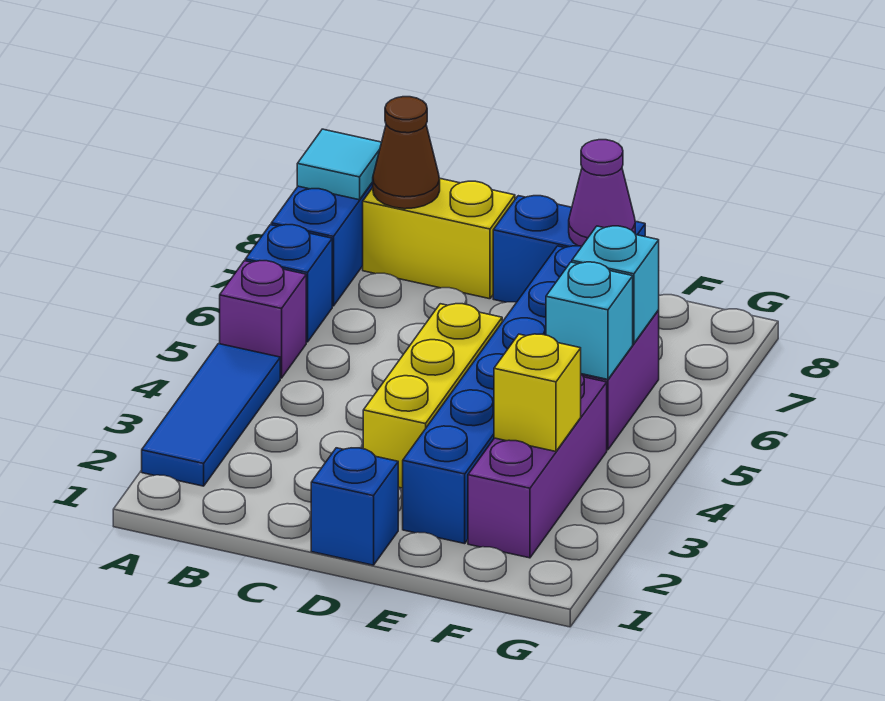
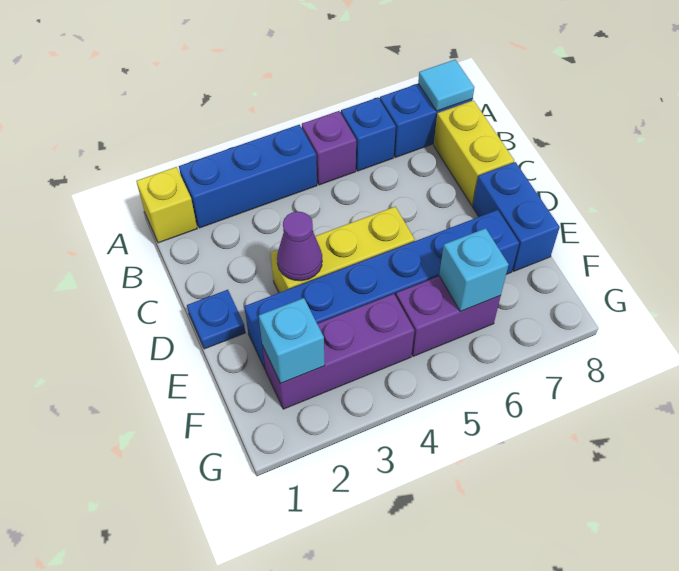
blue 1x3 tile [142,344,280,486] -> blue 1x3 brick [179,125,317,228]
brown 1x1 cone [373,97,440,209] -> none
blue 1x1 brick [311,448,398,565] -> blue 1x1 plate [187,290,245,349]
purple 1x1 cone [569,140,635,246] -> purple 1x1 cone moved to [277,212,322,281]
yellow 1x1 brick [494,334,581,452] -> yellow 1x1 brick moved to [136,167,197,243]
cyan 1x1 brick [546,262,633,379] -> cyan 1x1 brick moved to [259,298,325,383]

